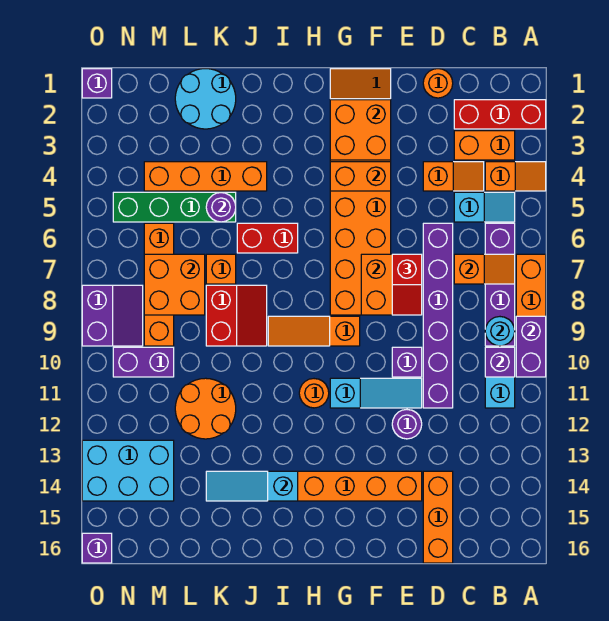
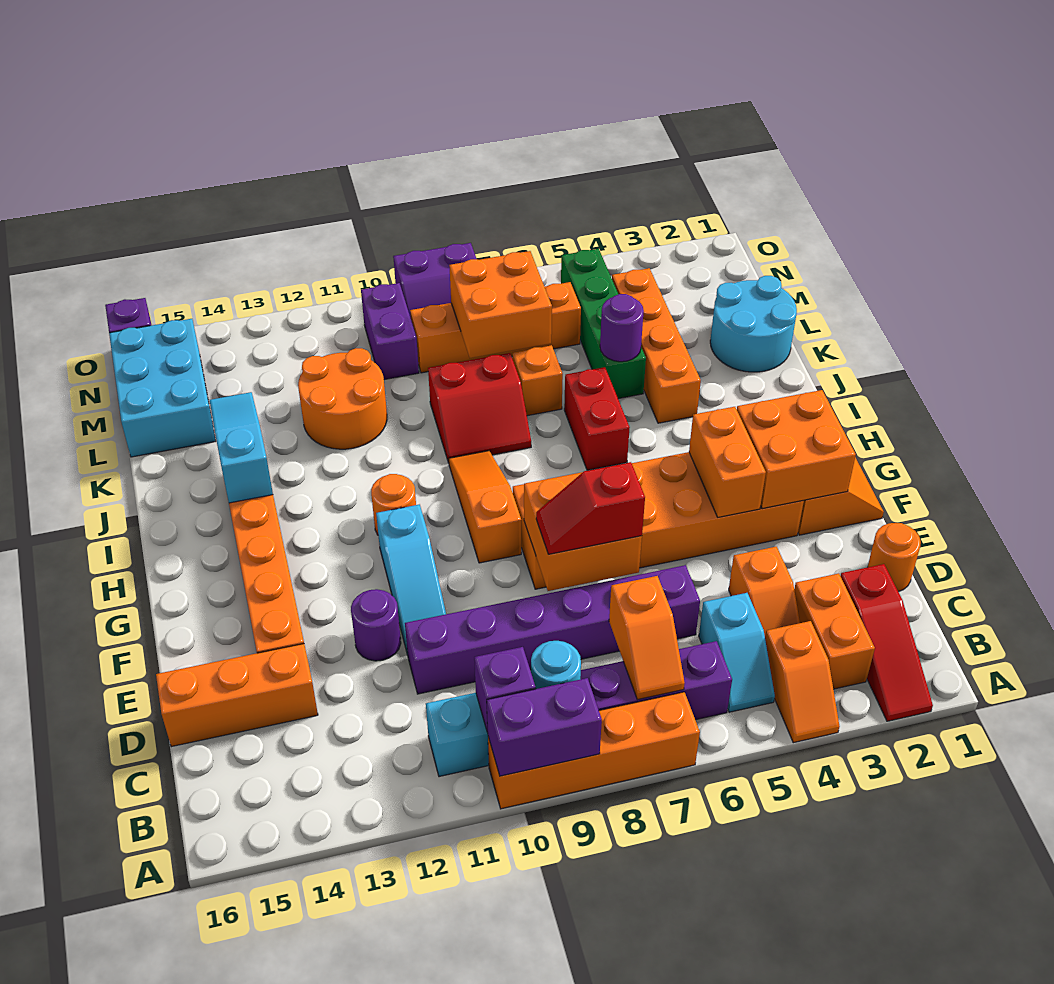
red 1x3 brick [454,100,546,129] -> red 1x3 slope [841,564,933,721]
purple 1x1 brick [392,347,422,377] -> none
cyan 2x3 brick [82,440,174,501] -> cyan 2x3 brick moved to [109,319,216,457]
purple 1x1 brick [82,69,112,98] -> none

